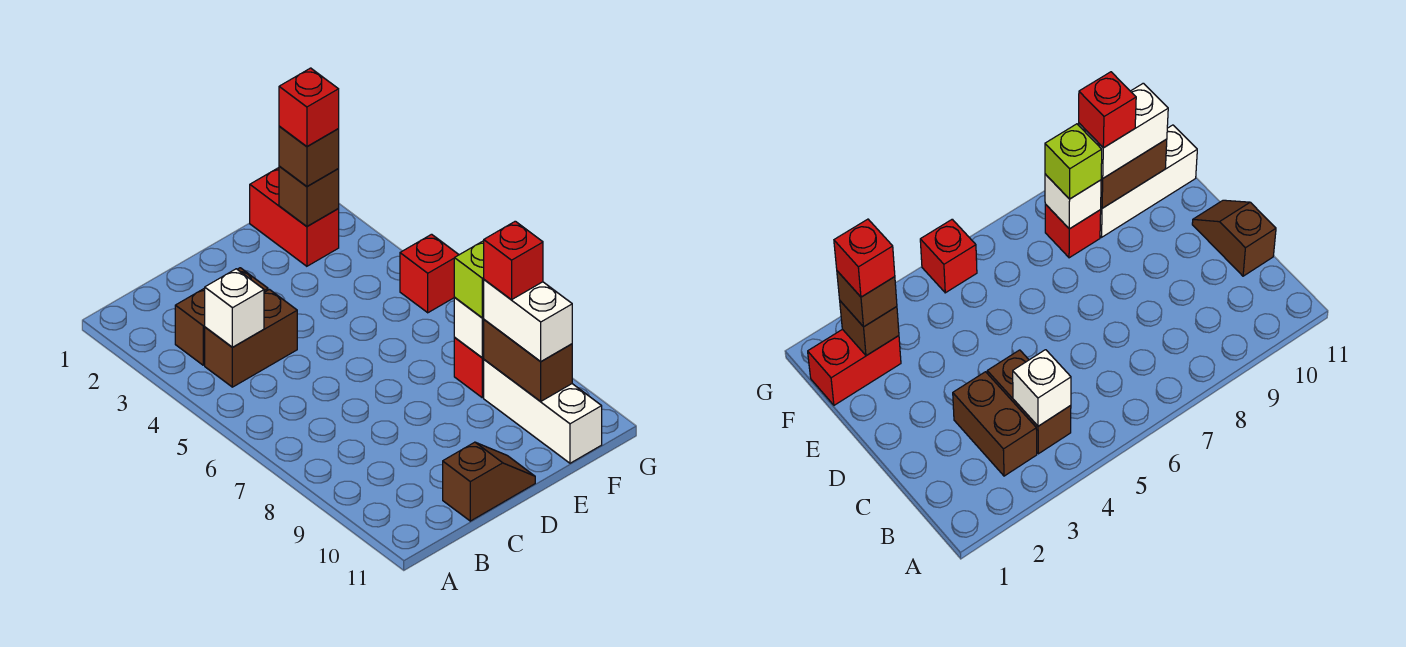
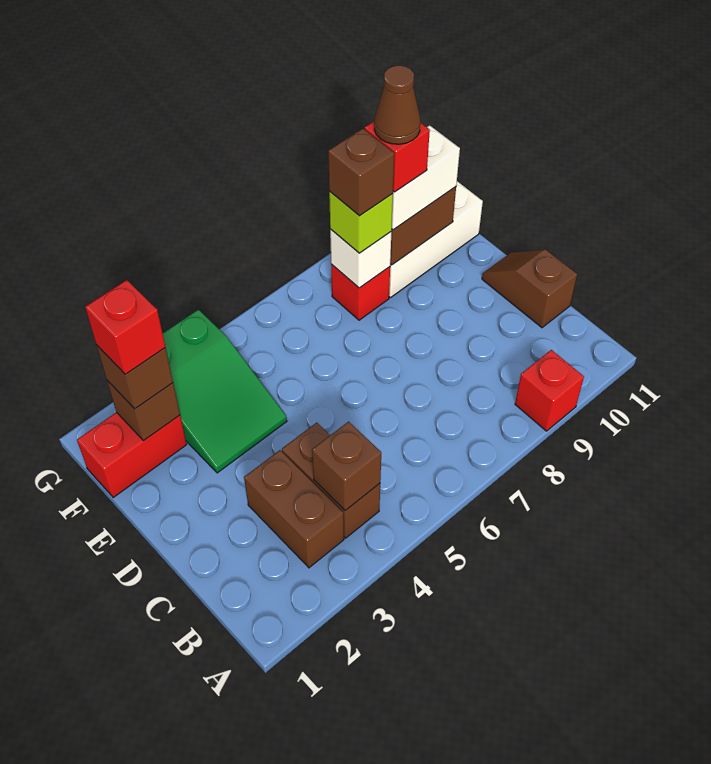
white 1x1 brick [205,269,264,347] -> brown 1x1 brick [312,422,381,510]
none -> green 2x3 slope [163,310,287,473]
none -> brown 1x1 brick [328,128,394,216]
none -> brown 1x1 cone [374,66,420,144]
red 1x1 brick [400,234,459,313] -> red 1x1 brick moved to [515,350,584,431]

